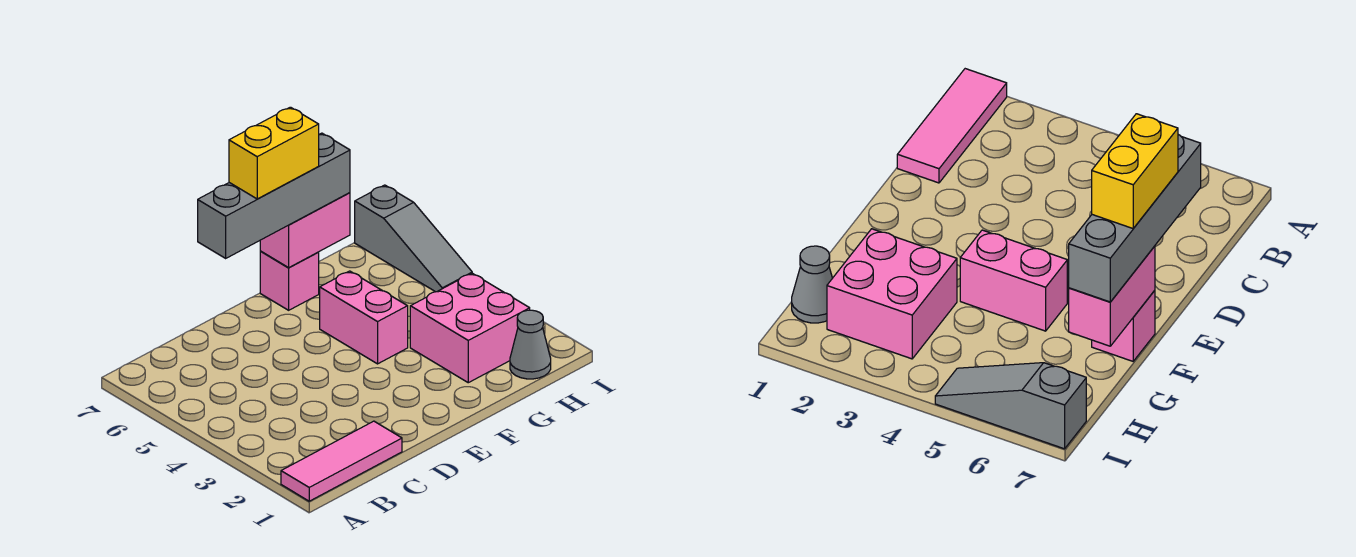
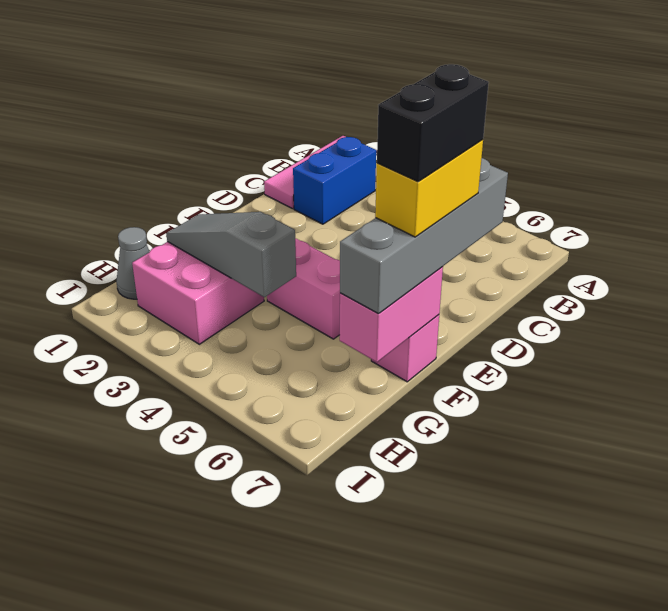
none -> blue 1x2 brick [293,137,376,224]
none -> black 1x2 brick [377,64,489,181]
grey 1x3 slope [355,185,472,292] -> grey 1x3 slope moved to [166,212,296,297]

